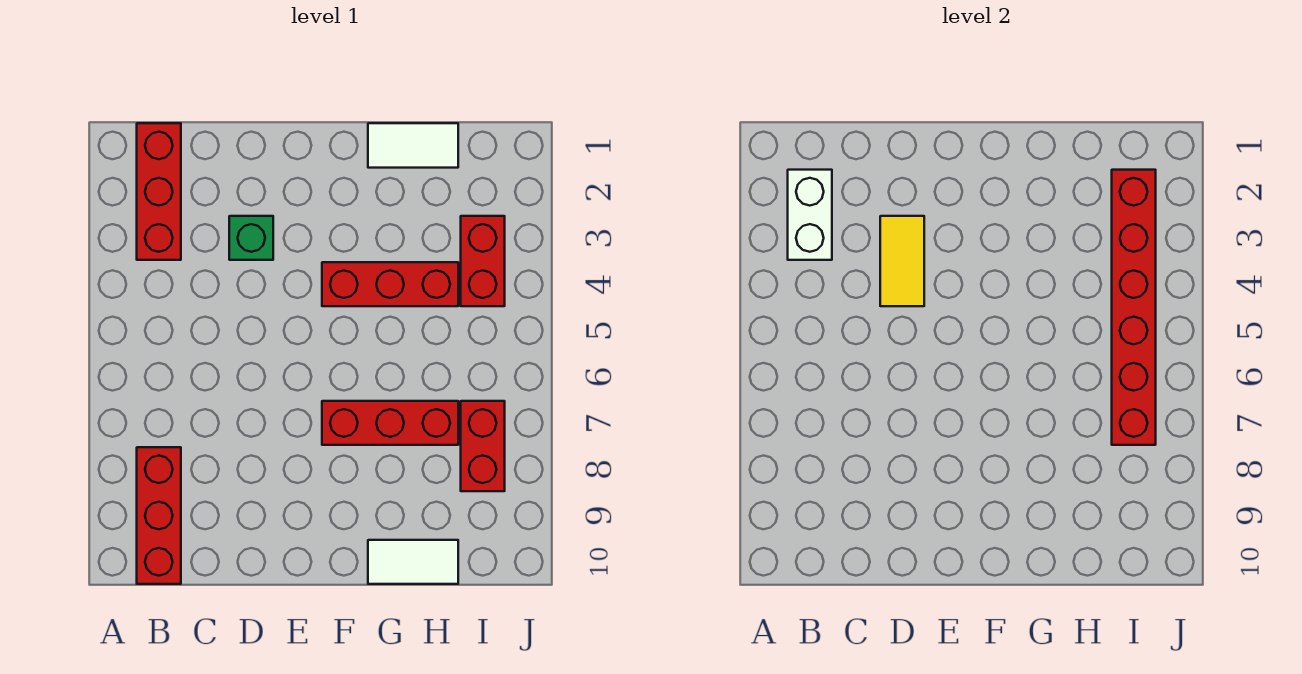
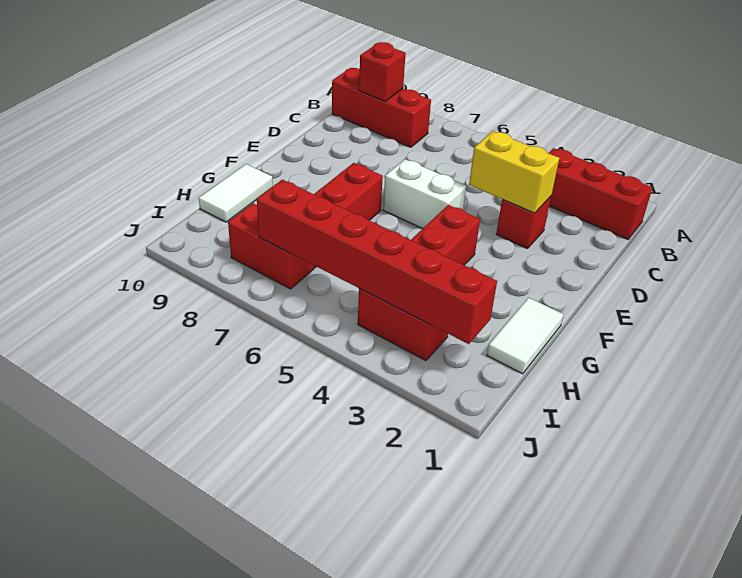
white 1x2 brick [788,170,832,260] -> white 1x2 brick moved to [383,159,466,229]
none -> red 1x1 brick [359,42,406,101]
green 1x1 brick [229,216,273,260] -> red 1x1 brick [496,196,551,249]
yellow 1x2 tile [880,216,924,306] -> yellow 1x2 brick [469,131,559,213]

